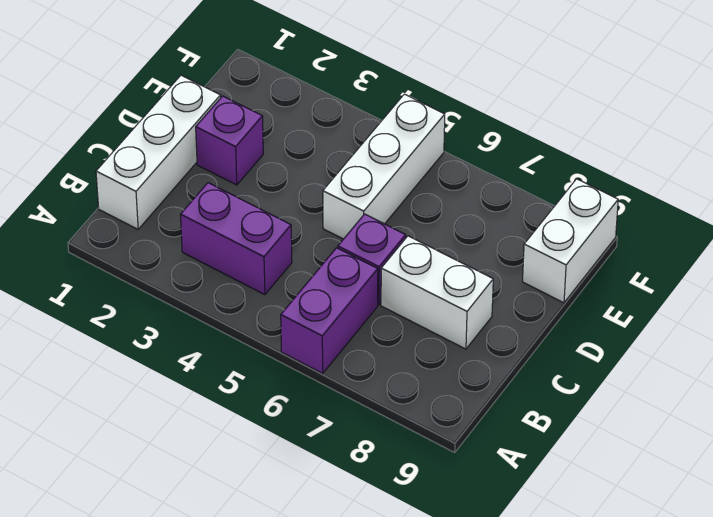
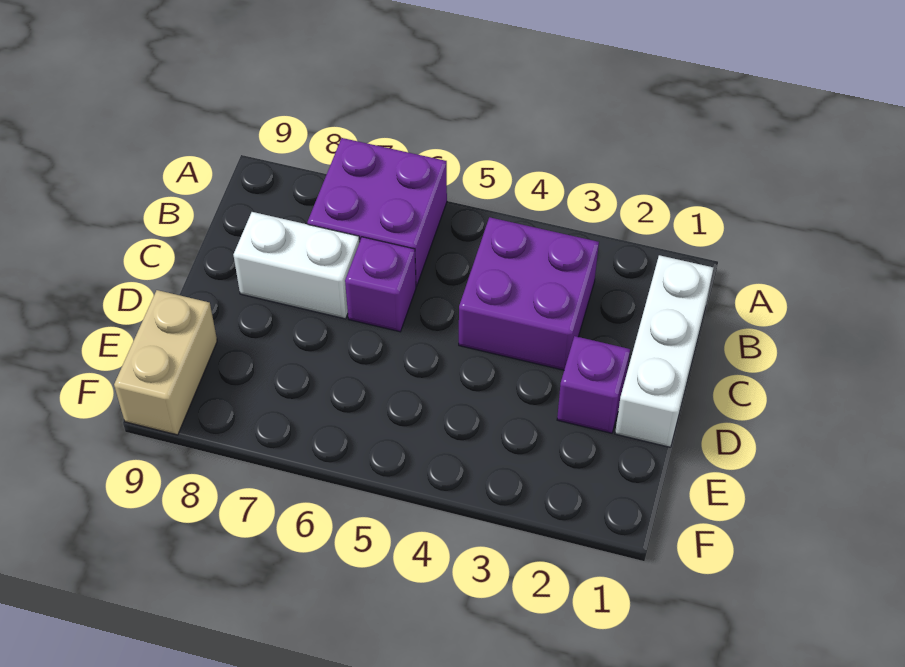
purple 1x2 brick [281,248,378,373] -> purple 2x2 brick [307,138,447,286]
purple 1x2 brick [181,183,292,295] -> purple 2x2 brick [459,217,599,370]
white 1x3 brick [323,94,445,239] -> none
white 1x2 brick [522,179,618,303] -> tan 1x2 brick [114,290,217,435]

